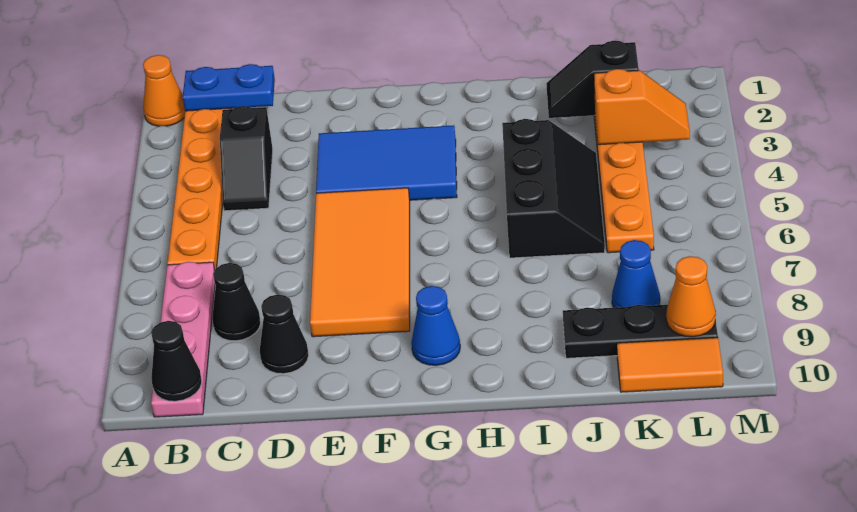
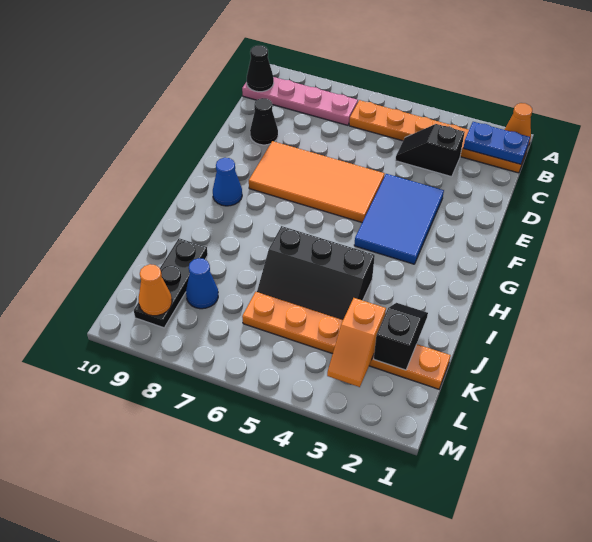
blue 1x2 plate [183,64,275,111] -> blue 1x2 plate turned to [463,122,530,164]
black 1x1 cone [212,263,261,341] -> none
orange 1x2 tile [617,338,723,392] -> none

